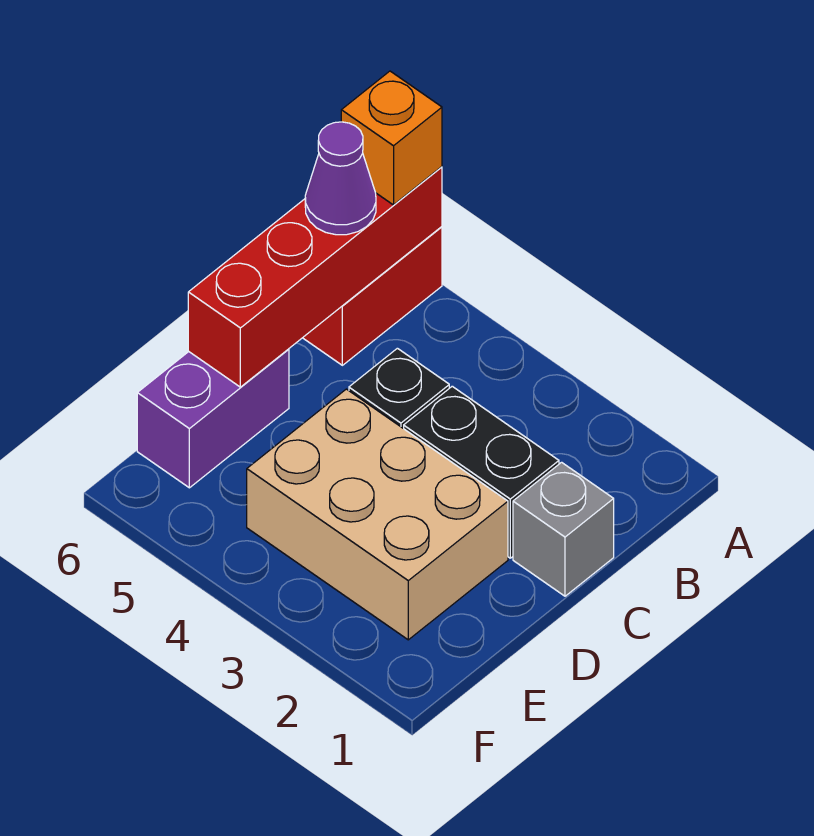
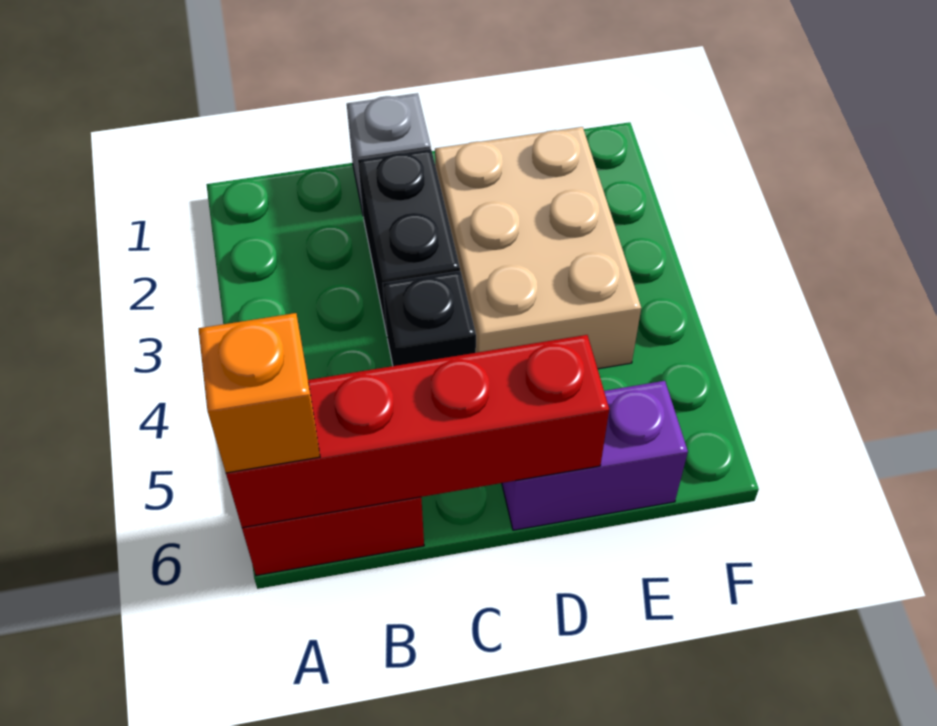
purple 1x1 cone [305,122,376,235] -> none

